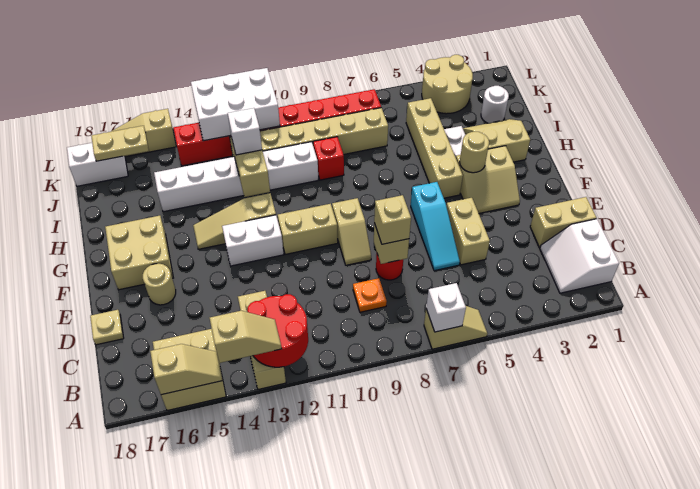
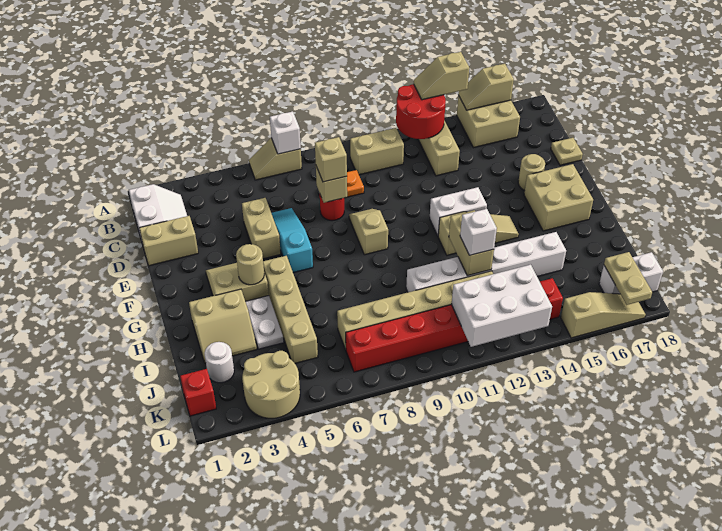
tan 1x2 brick [278,204,338,254] -> tan 1x2 brick moved to [350,128,404,175]
red 1x1 brick [313,137,344,180] -> red 1x1 brick moved to [180,369,216,416]
tan 1x2 plate [91,126,149,161] -> tan 1x2 plate turned to [604,252,652,305]

